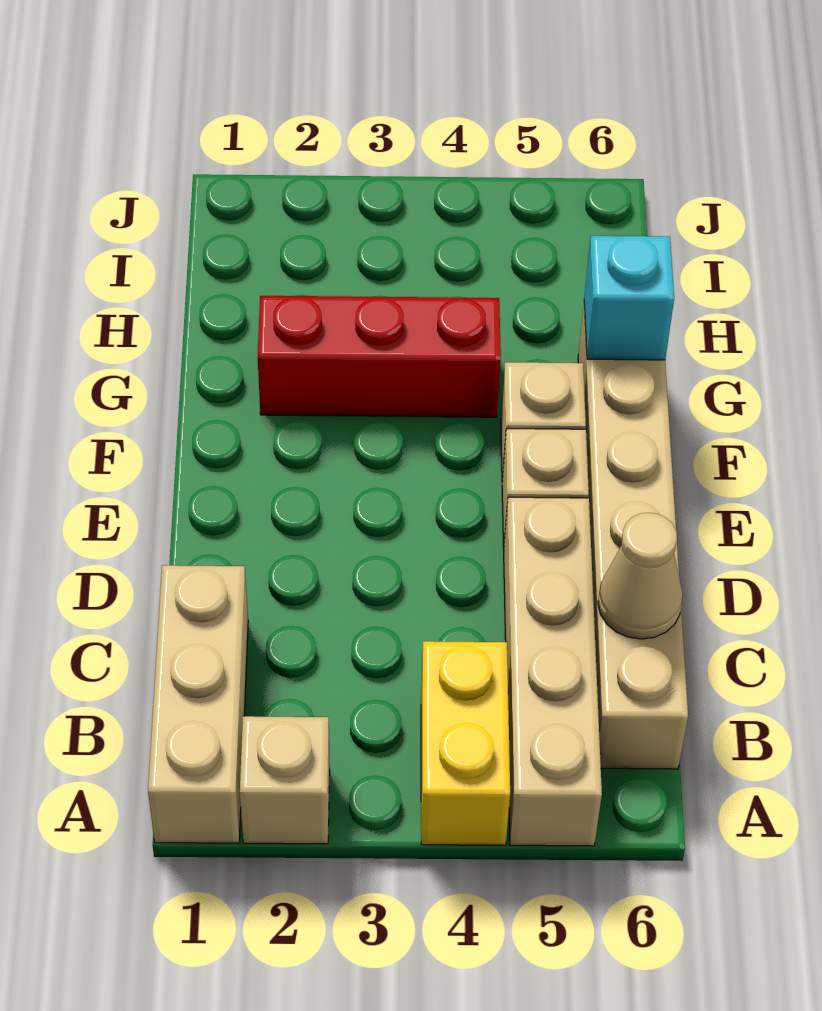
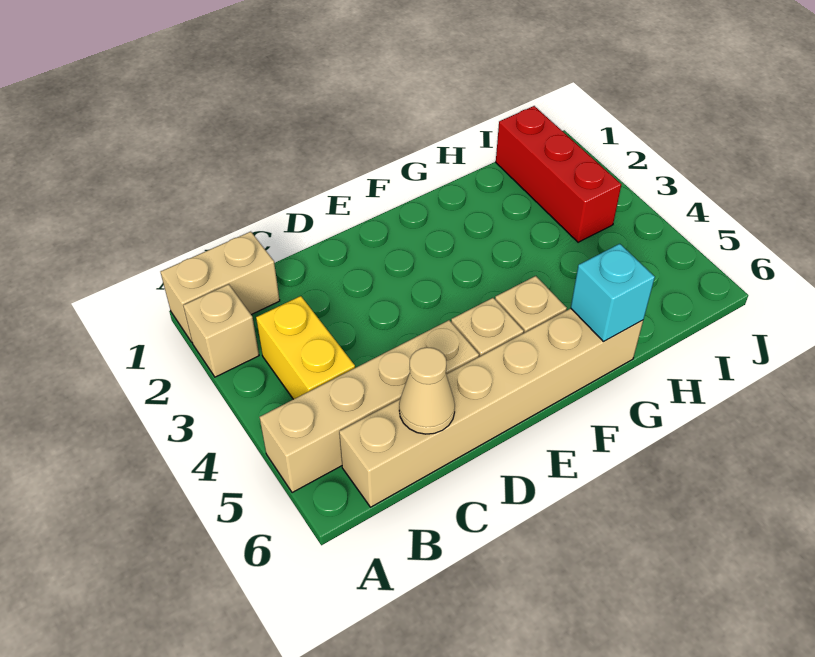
tan 1x3 brick [148,565,248,843] -> tan 1x2 brick [161,232,280,342]
yellow 1x2 brick [421,641,510,845] -> yellow 1x2 brick turned to [256,296,355,399]
red 1x3 brick [258,296,501,417] -> red 1x3 brick moved to [496,106,621,242]

